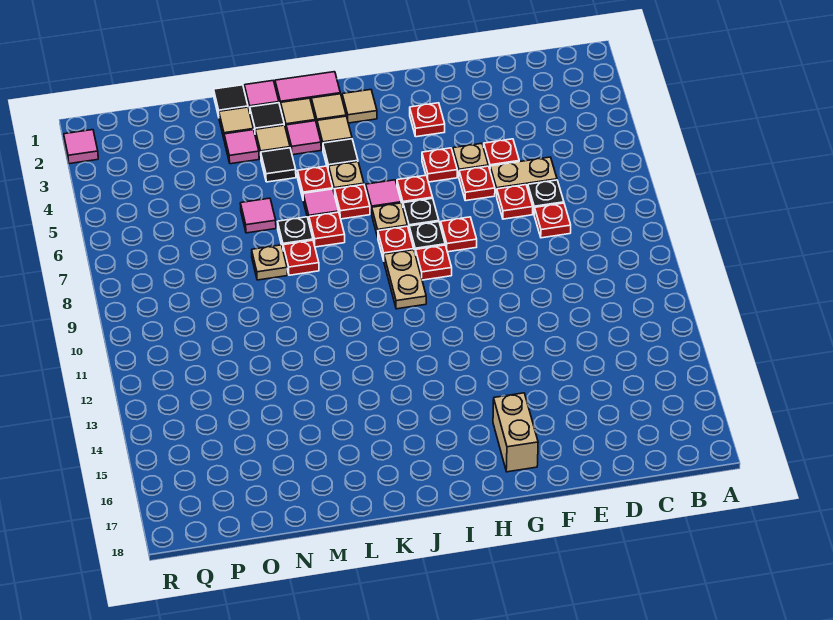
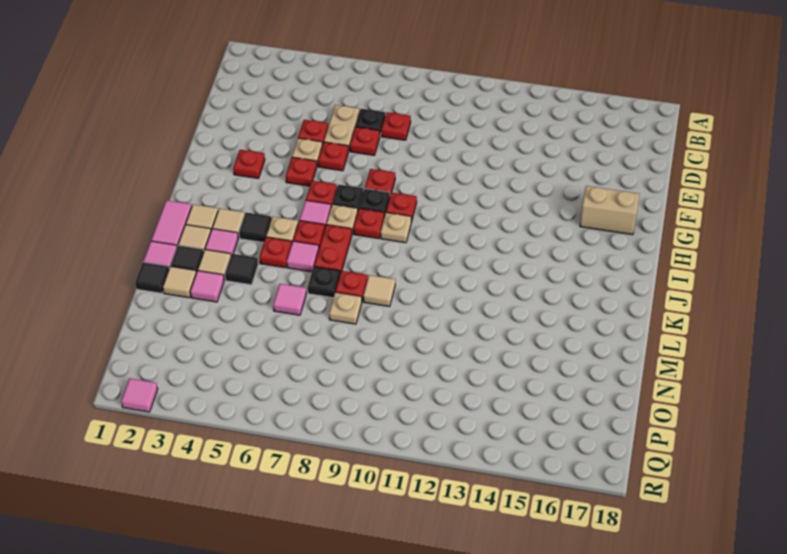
tan 1x1 tile [342,90,377,123] -> tan 1x1 tile moved to [363,275,395,307]
tan 1x2 plate [384,250,426,309] -> tan 1x1 plate [381,213,411,243]
red 1x1 plate [309,212,345,247] -> red 1x2 plate [314,225,352,273]

